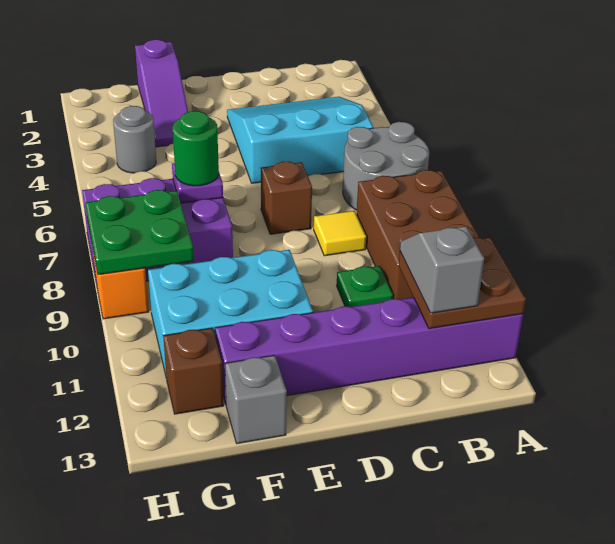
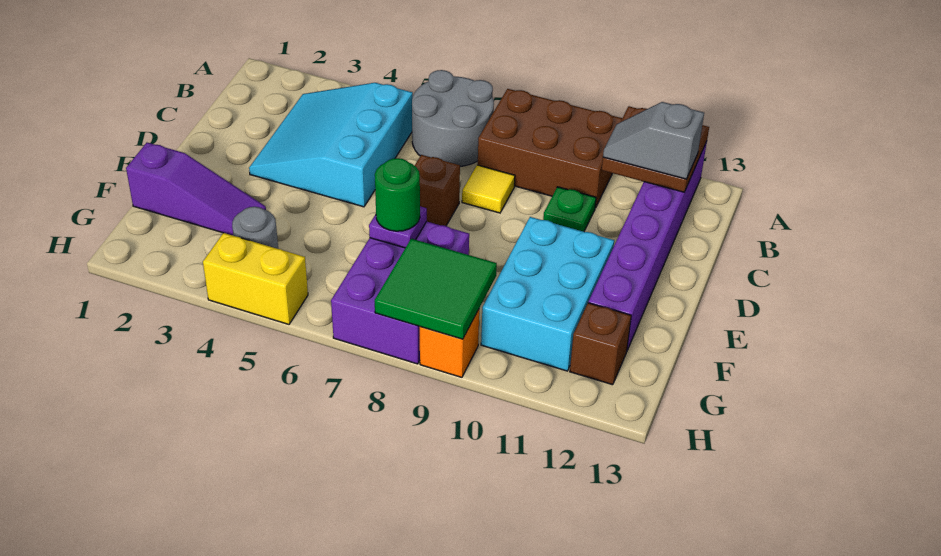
grey 1x1 brick [225,355,287,444] -> none
green 2x2 plate [86,190,194,275] -> green 2x2 tile [375,239,497,339]
none -> yellow 1x2 brick [203,233,308,324]

